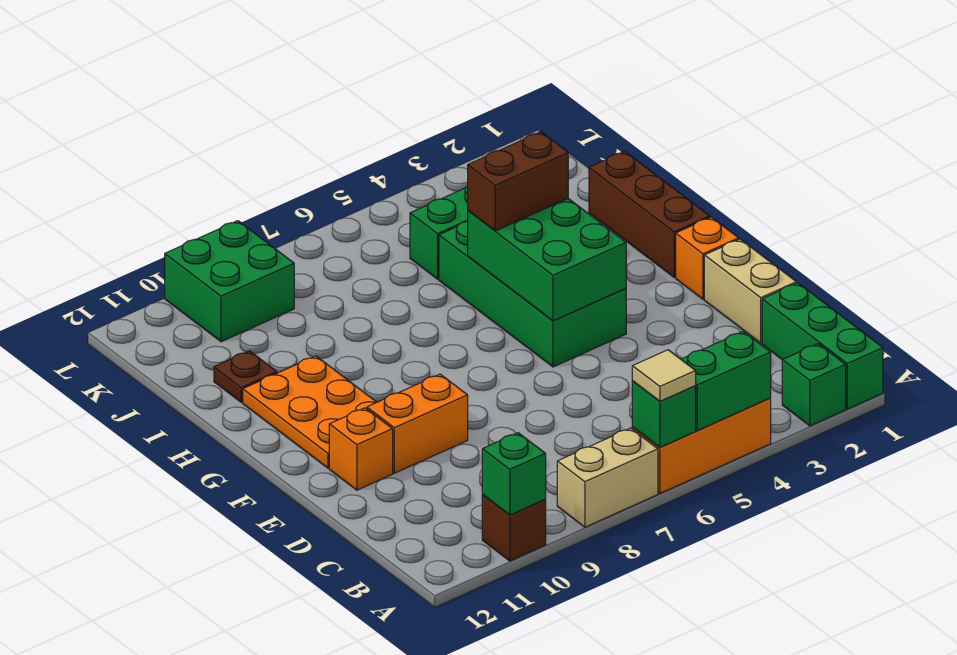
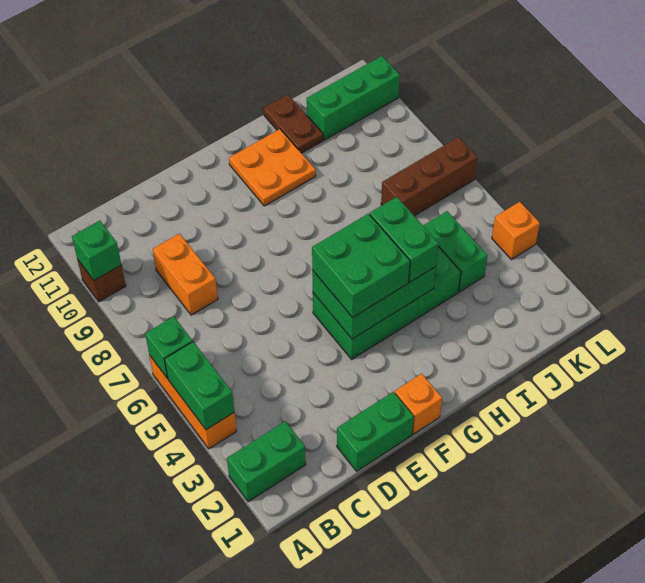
green 1x3 brick [762,283,883,409] -> green 1x3 brick moved to [307,56,400,140]
green 1x1 brick [782,344,846,426] -> green 1x2 brick [227,421,306,502]
tan 1x1 tile [632,350,696,401] -> none
tan 1x2 brick [557,428,658,527] -> none
tan 1x2 brick [704,239,797,343] -> green 1x2 brick [337,392,414,471]
orange 1x2 brick [367,374,468,473] -> orange 1x2 brick moved to [153,234,218,315]
orange 1x1 brick [329,408,393,490] -> orange 1x1 brick moved to [492,202,540,259]
orange 2x3 plate [243,356,377,468] -> orange 2x2 plate [229,129,316,206]
brown 1x3 brick [589,151,710,277] -> brown 1x3 brick moved to [381,137,478,216]
brown 1x2 brick [468,132,568,231] -> green 1x2 brick [369,197,439,282]
brown 1x1 plate [214,351,277,402] -> brown 1x2 plate [264,95,323,153]
green 2x2 brick [165,221,294,342] -> green 2x2 brick moved to [312,214,410,318]

